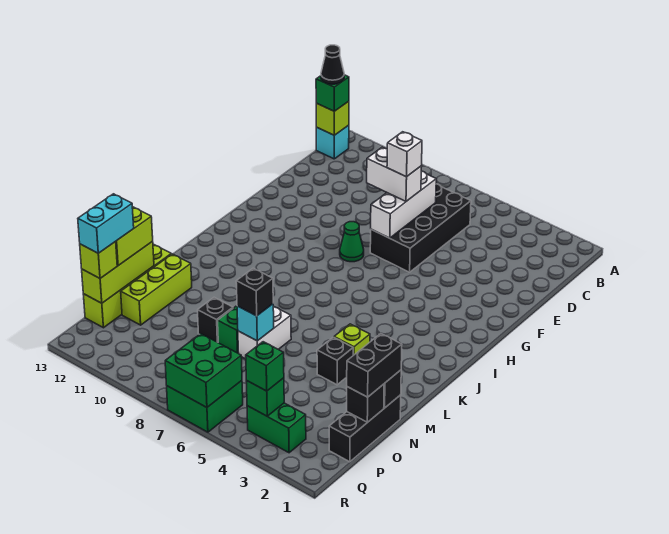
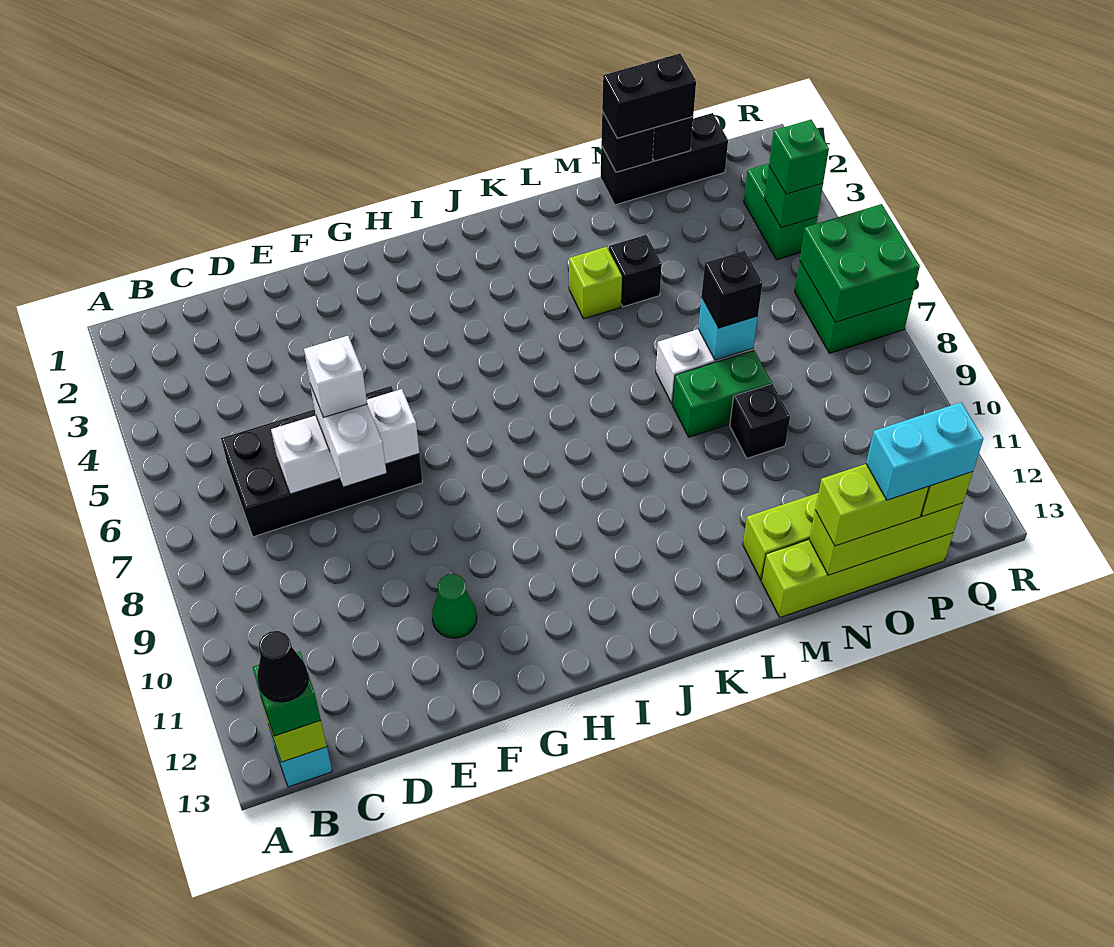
green 1x1 cone [340,222,364,262] -> green 1x1 cone moved to [432,574,477,638]

